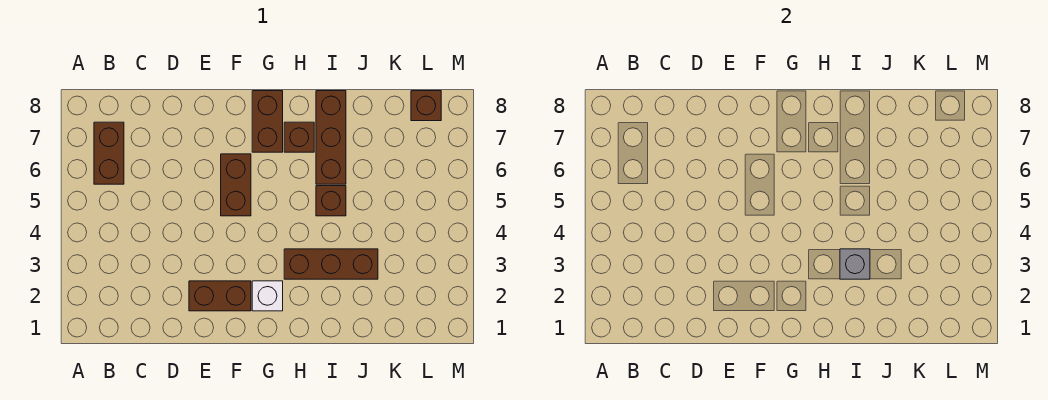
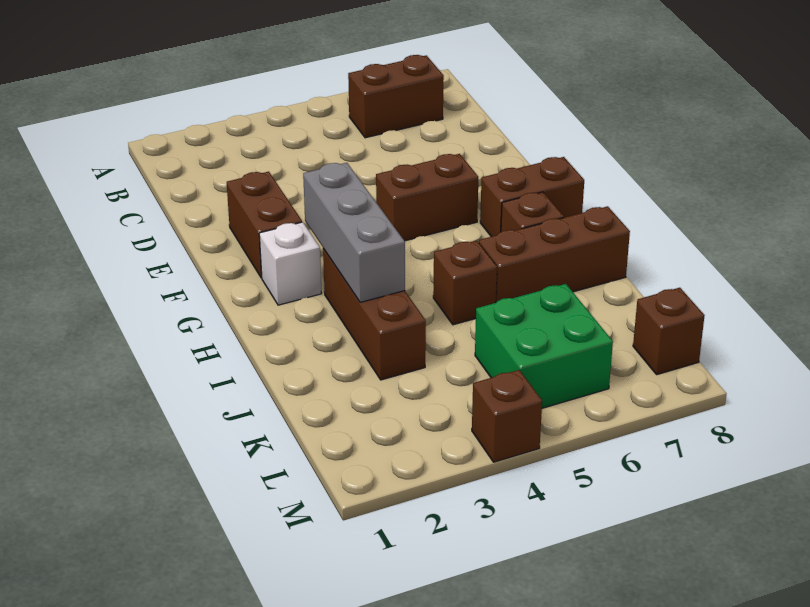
grey 1x1 brick [840,249,870,279] -> grey 1x3 brick [303,163,405,302]
none -> green 2x2 brick [475,284,613,408]
none -> brown 1x1 brick [472,370,542,462]

